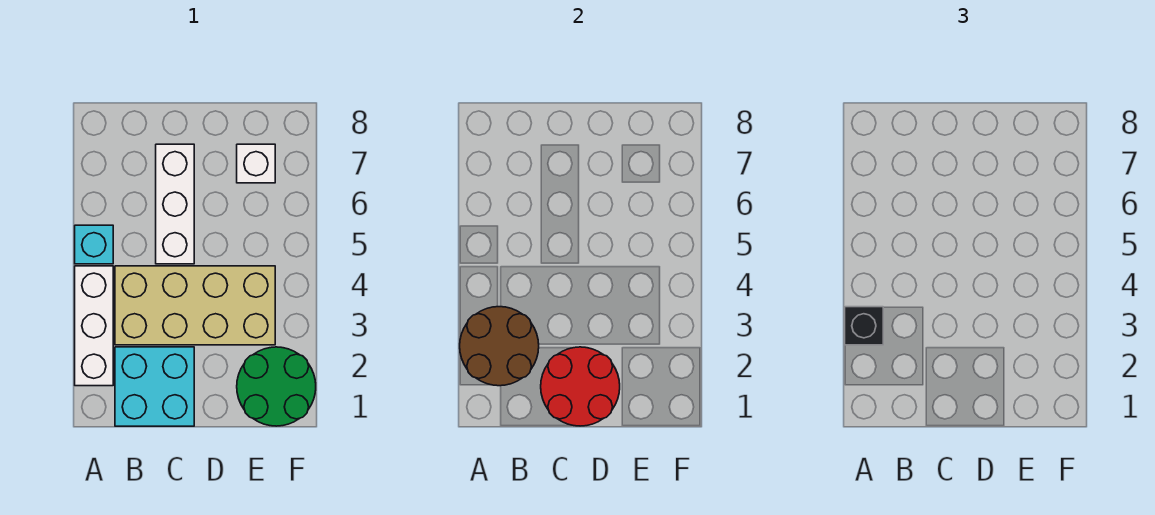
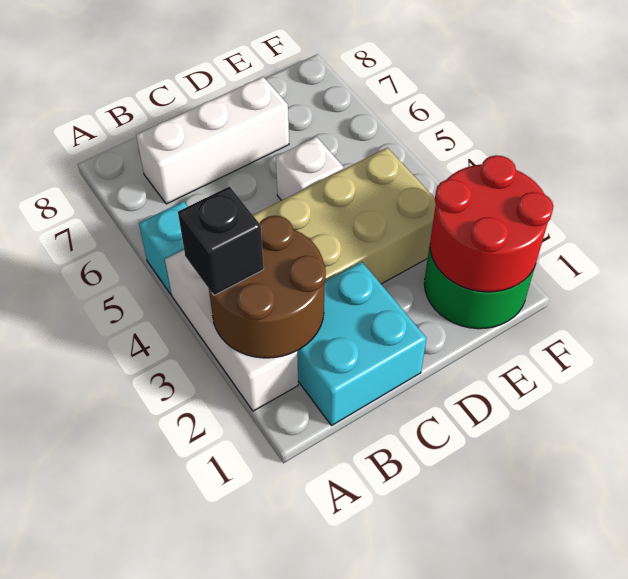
red 2x2 round brick [541,347,620,426] -> red 2x2 round brick moved to [430,155,553,292]
white 1x3 brick [156,144,194,264] -> white 1x3 brick turned to [136,77,289,204]
white 1x1 brick [237,144,275,183] -> white 1x1 brick moved to [276,137,344,201]

